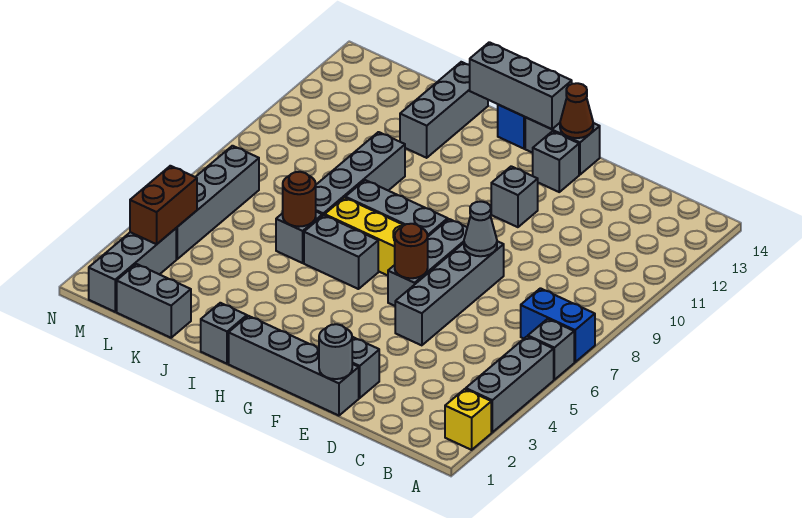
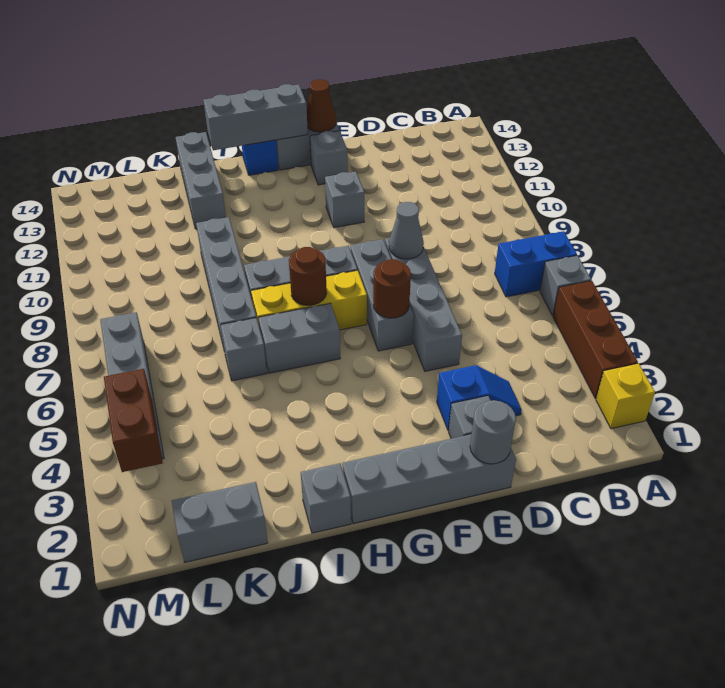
grey 1x3 brick [466,337,554,432] -> brown 1x3 brick [553,281,638,399]
none -> blue 1x2 slope [437,365,522,431]
brown 1x1 round brick [283,172,316,227] -> brown 1x1 round brick moved to [289,247,327,305]
grey 1x3 brick [89,228,176,312] -> none

